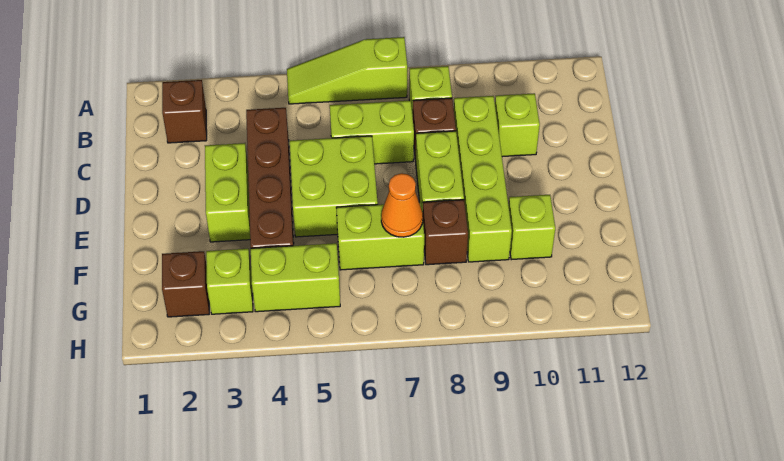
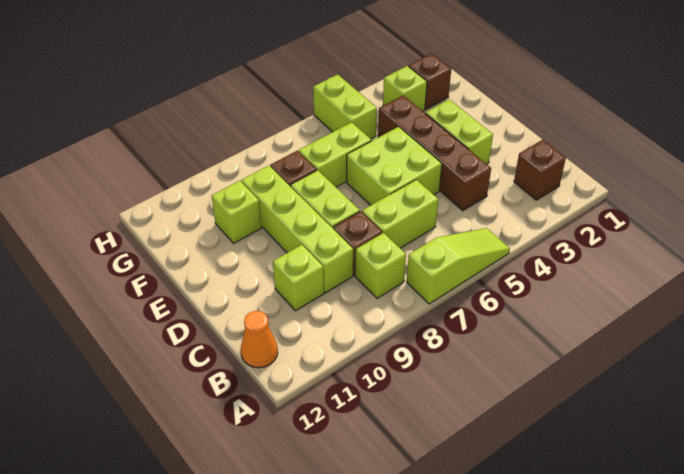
orange 1x1 cone [381,173,423,237] -> orange 1x1 cone moved to [241,311,278,368]
lime 1x2 brick [251,243,340,312] -> lime 1x2 brick turned to [313,74,377,139]

